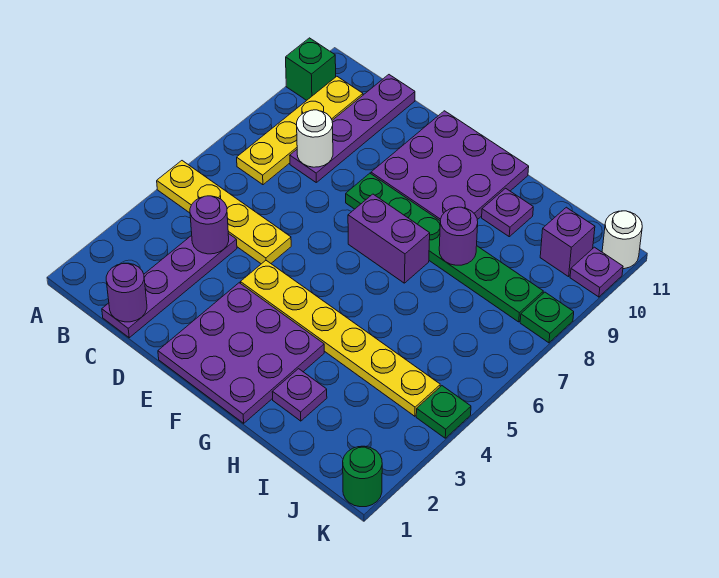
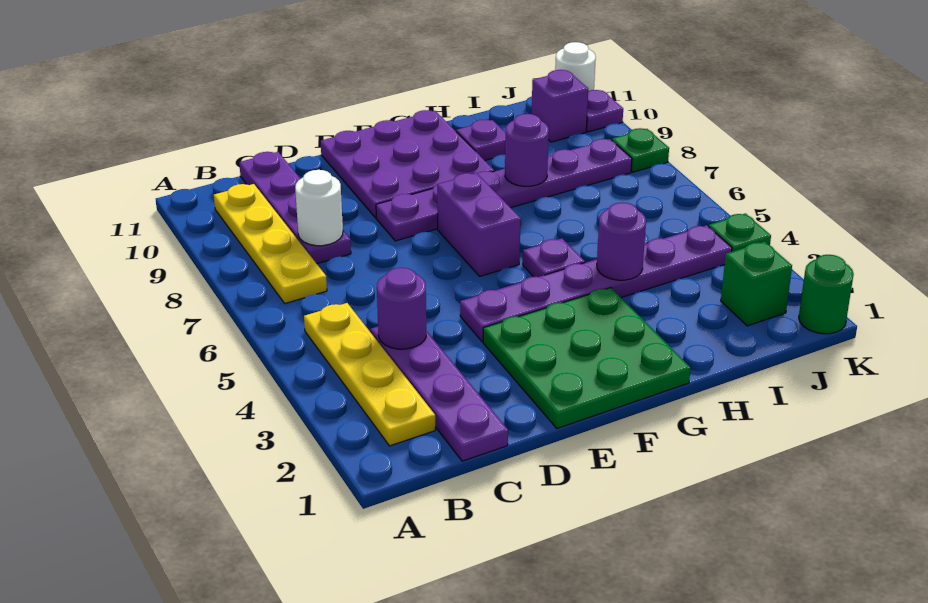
yellow 1x4 plate [157,161,291,264] -> yellow 1x4 plate turned to [304,303,435,446]
green 1x1 brick [286,38,336,100] -> green 1x1 brick moved to [721,242,792,326]
purple 1x1 round brick [106,263,147,322] -> purple 1x1 round brick moved to [597,202,646,280]
purple 3x3 plate [158,283,324,423] -> green 3x3 plate [483,288,691,428]
yellow 1x6 plate [240,261,440,416] -> purple 1x6 plate [460,225,732,342]
green 1x6 plate [346,173,543,322] -> purple 1x6 plate [376,139,632,241]
purple 1x2 brick [348,194,430,283] -> purple 1x2 brick turned to [437,173,520,276]
purple 1x1 plate [272,369,327,421] -> purple 1x1 plate moved to [523,238,585,277]

